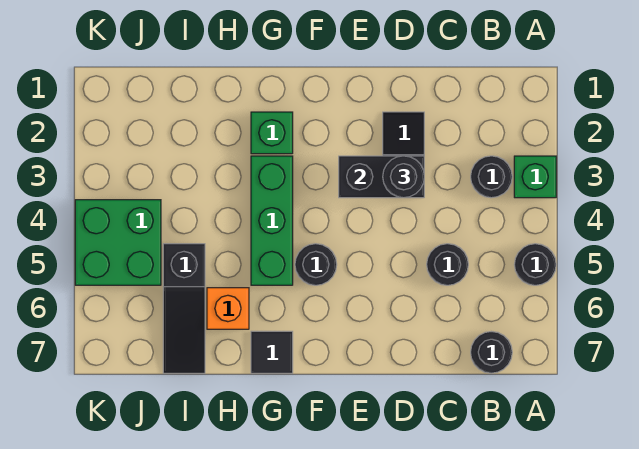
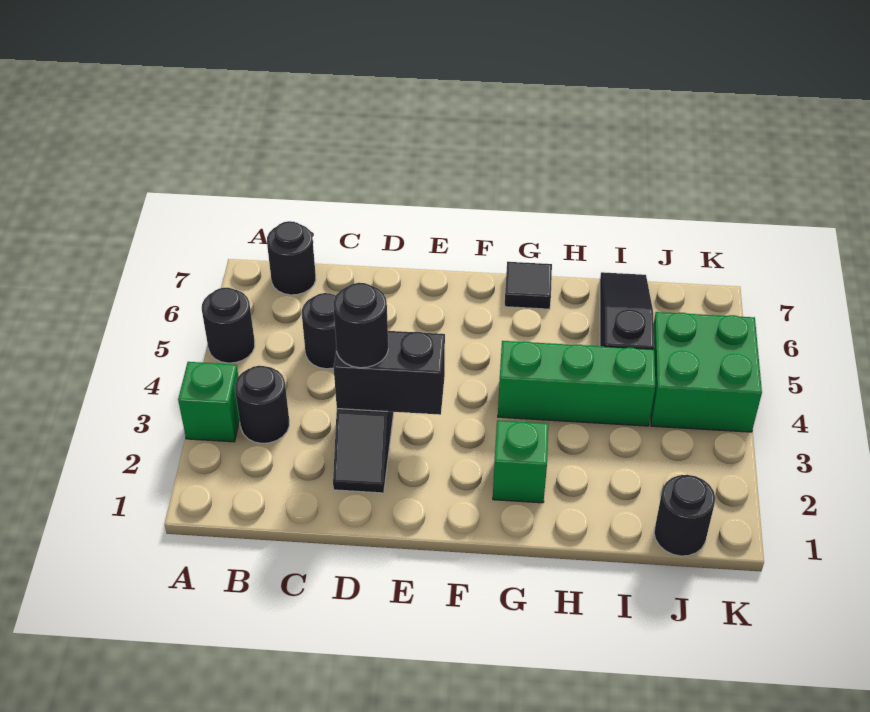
black 1x1 round brick [295,244,337,285] -> black 1x1 round brick moved to [654,475,715,556]
green 1x3 brick [251,156,293,285] -> green 1x3 brick turned to [498,341,655,426]
orange 1x1 brick [207,288,249,329] -> none

